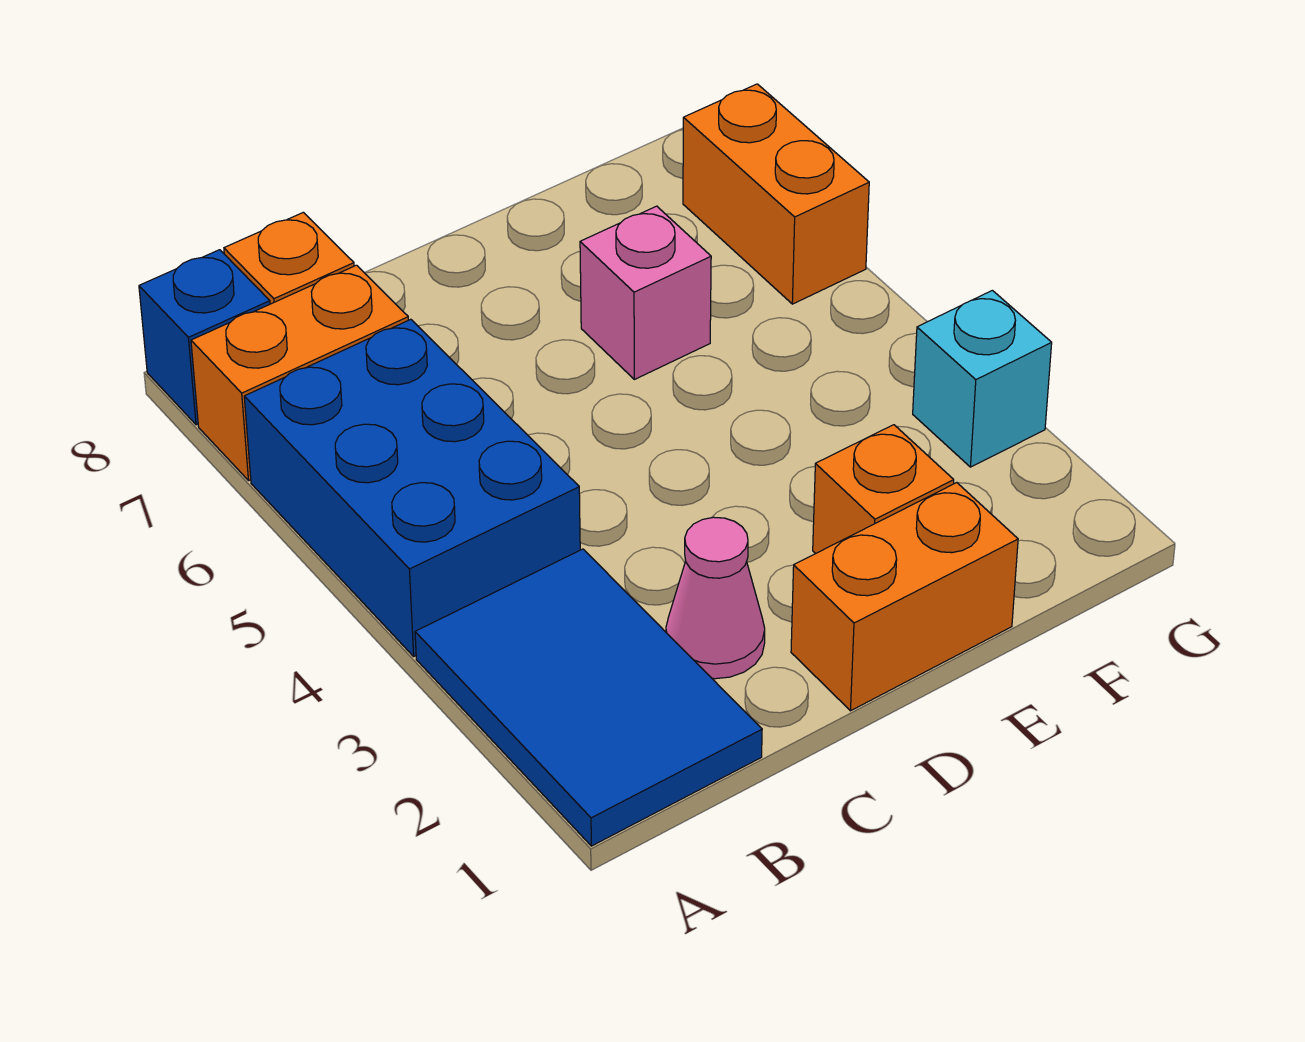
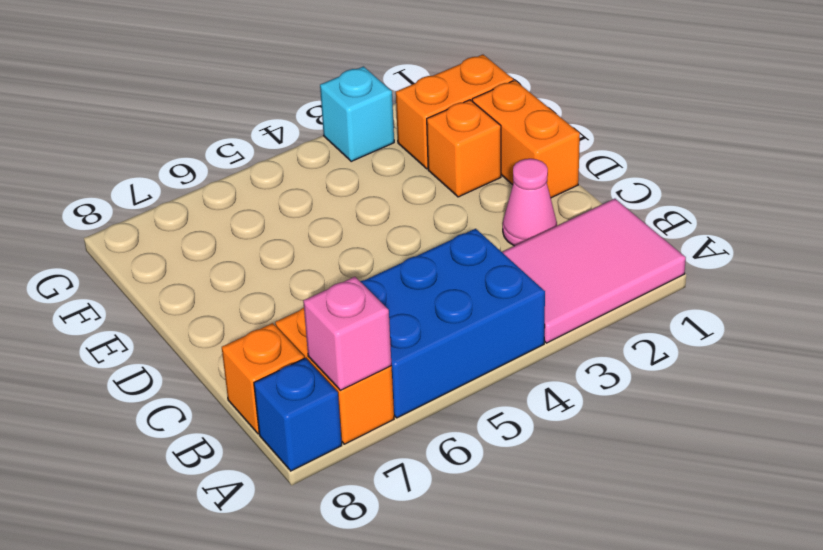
blue 2x3 tile [415,549,762,846] -> pink 2x3 tile [502,199,686,343]
pink 1x1 brick [580,206,711,379] -> pink 1x1 brick moved to [303,277,391,390]
orange 1x2 brick [683,84,869,304] -> orange 1x2 brick moved to [396,55,513,169]

